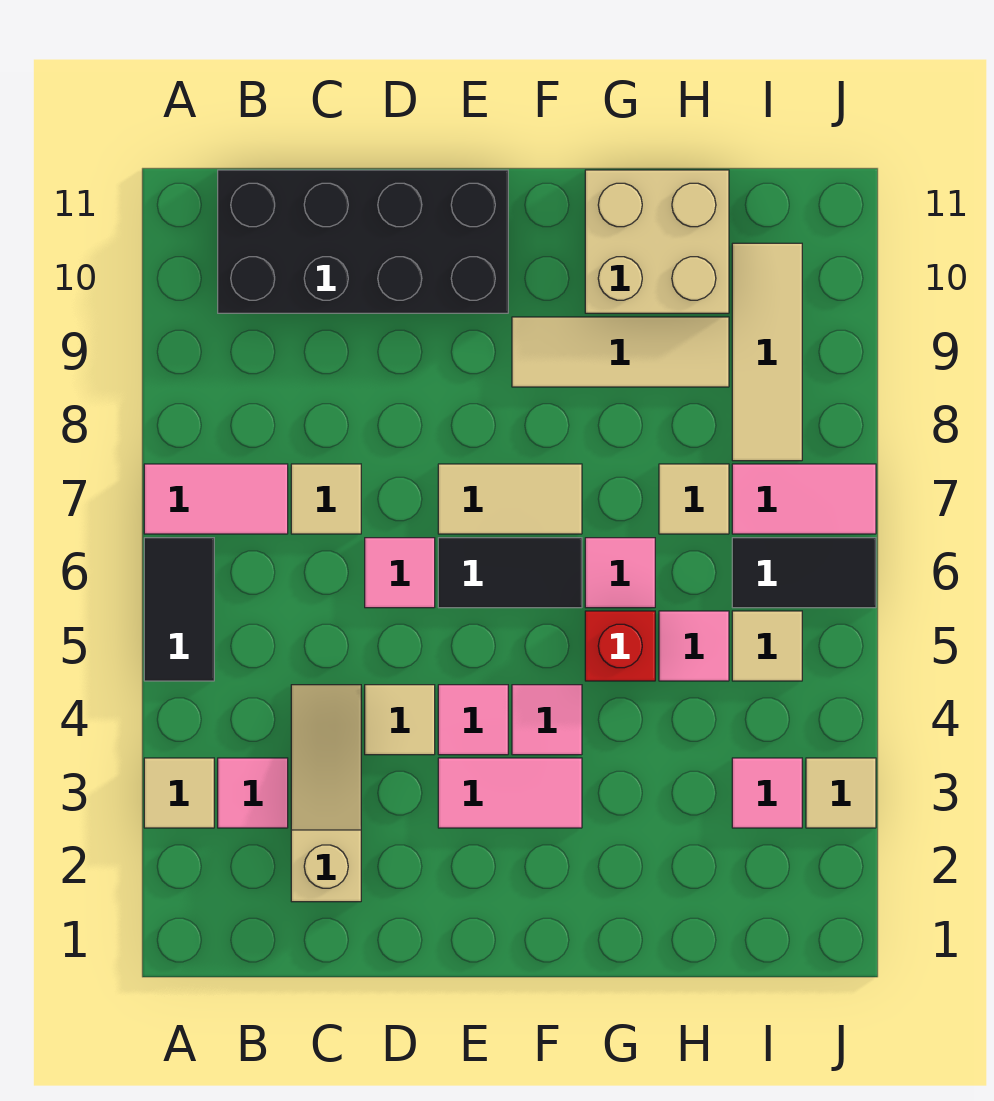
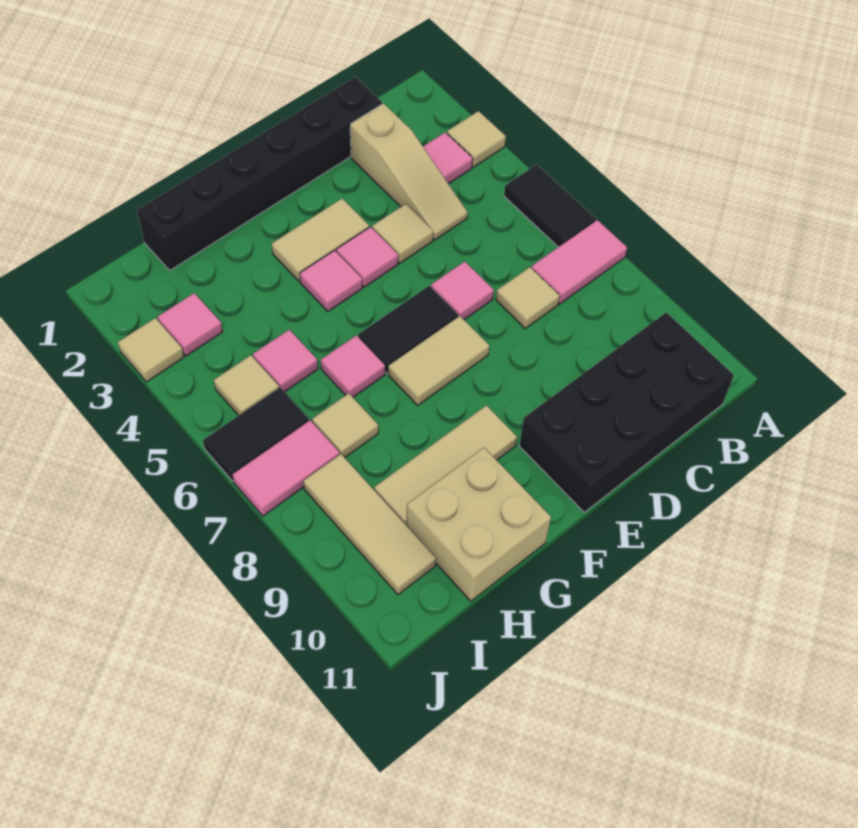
none -> black 1x6 brick [137,77,382,270]
pink 1x2 tile [438,758,582,828] -> tan 1x2 tile [272,199,369,282]
red 1x1 brick [585,611,655,681] -> none

